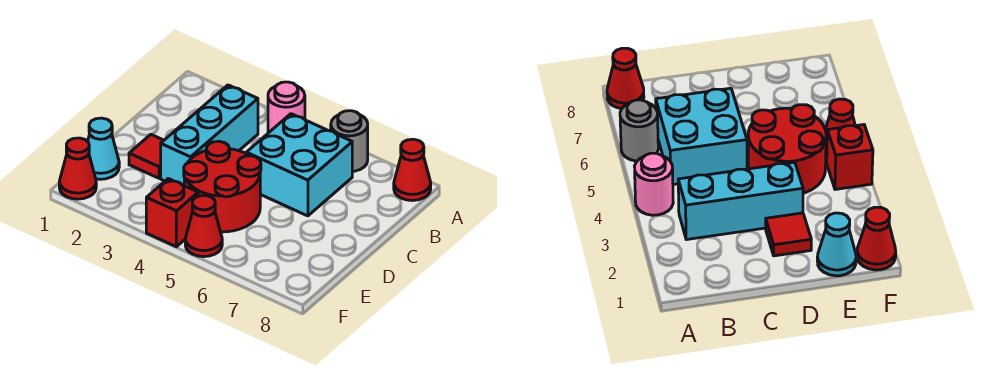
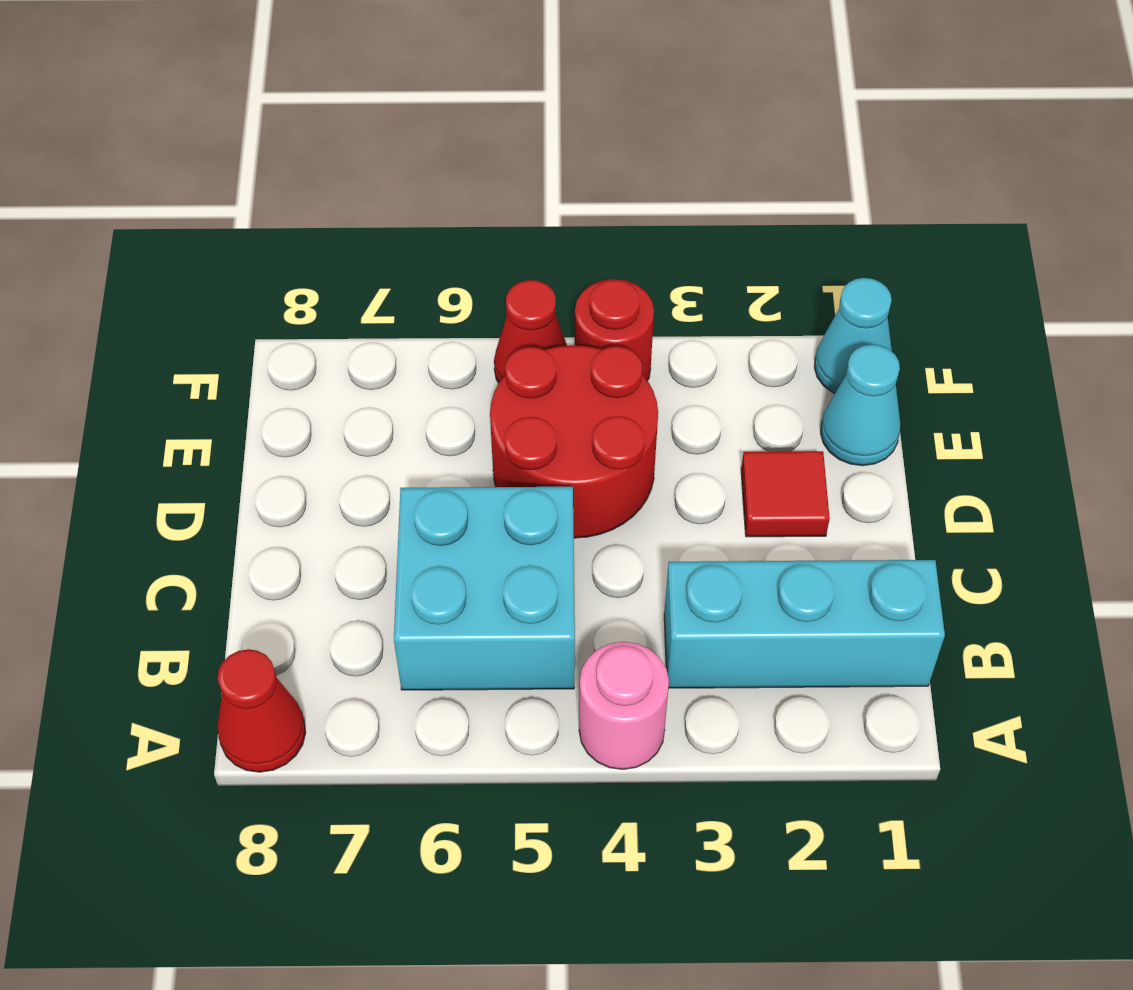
grey 1x1 round brick [331,111,368,172] -> none
cyan 1x3 brick [161,85,258,185] -> cyan 1x3 brick turned to [664,560,945,688]
red 1x1 cone [59,138,96,199] -> cyan 1x1 cone [814,278,892,393]
red 1x1 brick [146,179,198,247] -> red 1x1 round brick [575,279,654,381]

